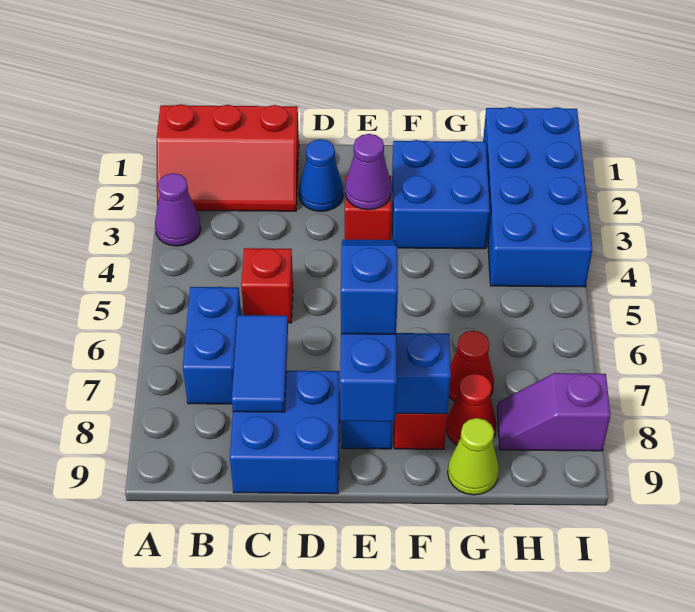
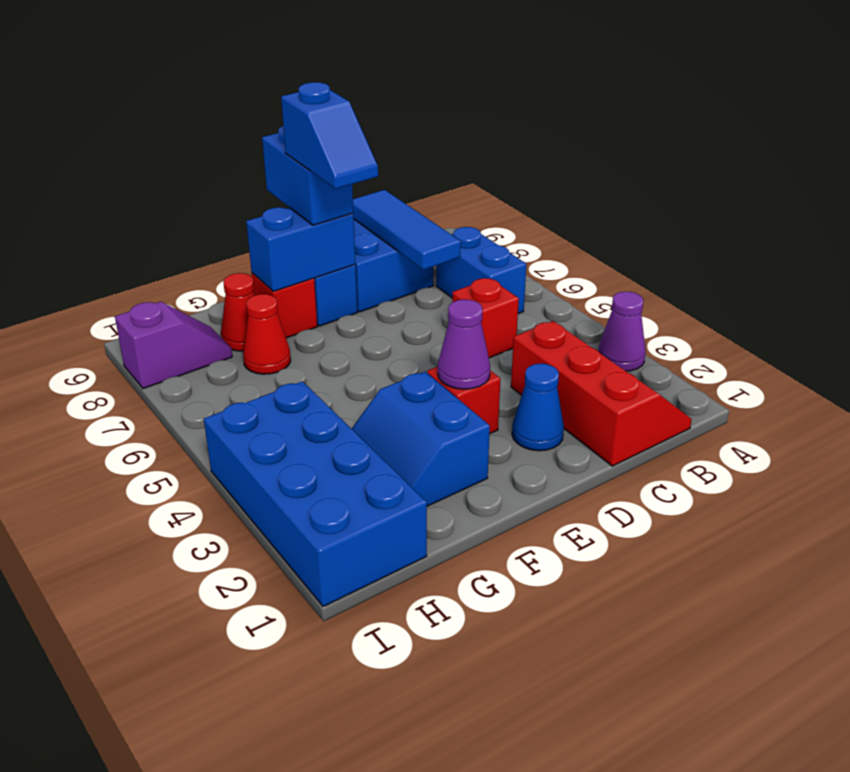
red 2x3 slope [157,104,299,211] -> red 2x3 slope turned to [511,321,692,466]
blue 1x2 tile [232,315,288,412] -> blue 1x3 tile [353,190,461,270]
blue 2x2 brick [392,140,490,249] -> blue 2x2 slope [352,372,490,506]
lime 1x1 cone [448,418,499,495] -> none

